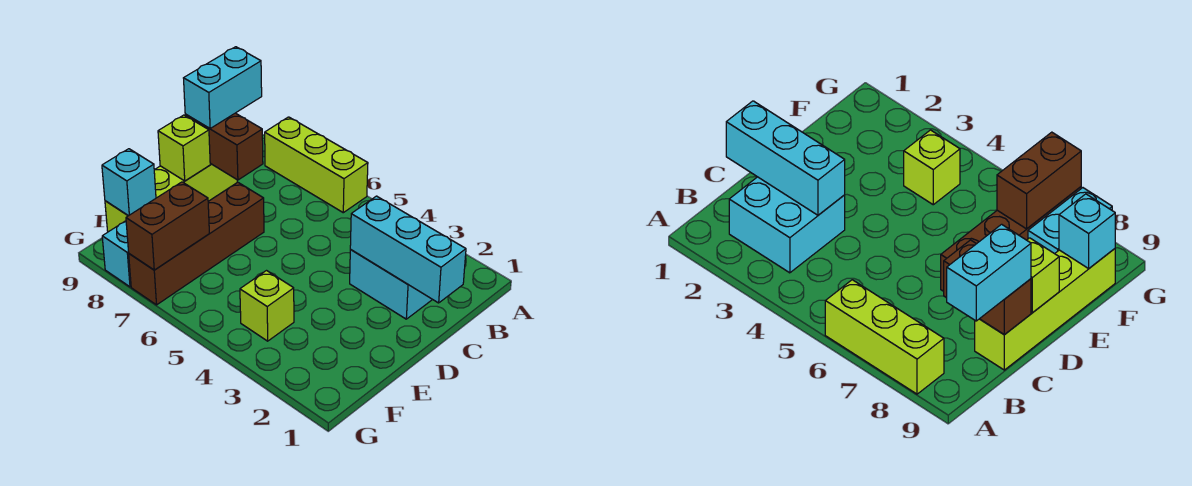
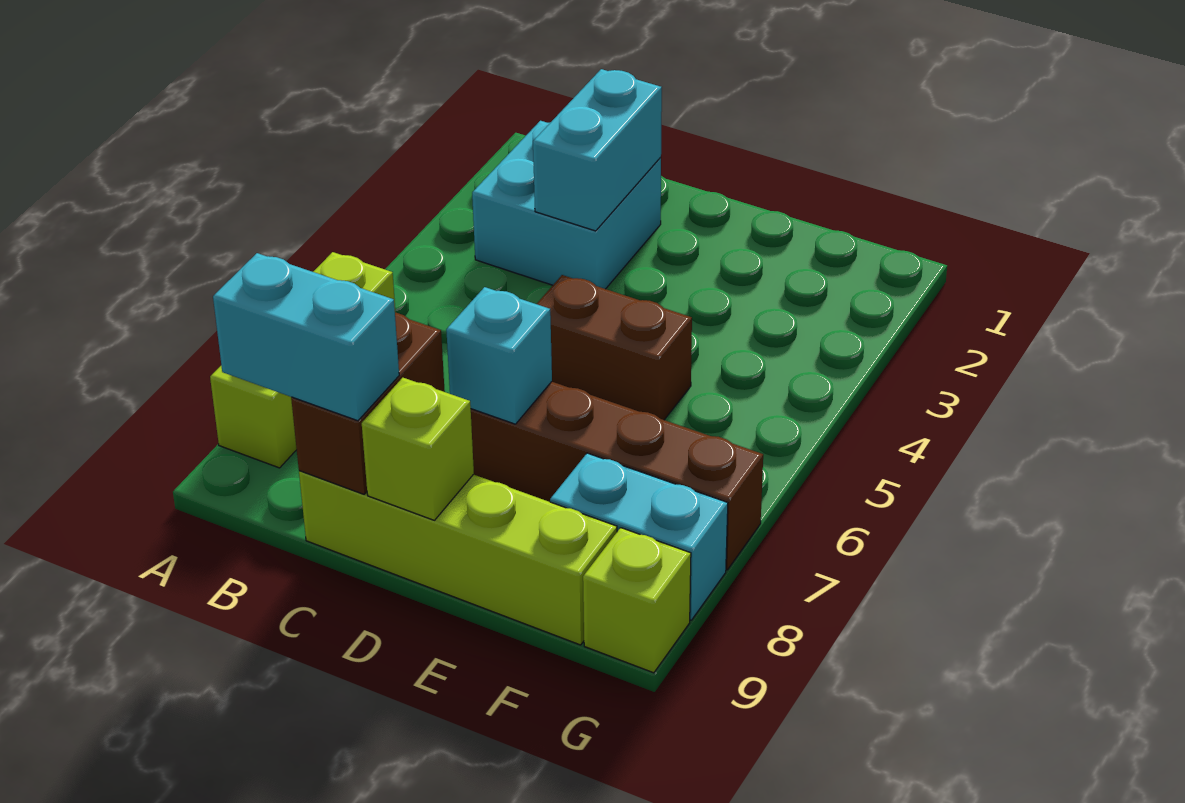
cyan 1x3 brick [350,196,466,303] -> cyan 1x2 brick [533,69,662,231]
lime 1x1 brick [240,271,294,341] -> lime 1x1 brick moved to [583,528,691,673]
brown 1x2 brick [126,182,209,270] -> brown 1x2 brick moved to [537,275,692,420]
cyan 1x1 brick [102,149,156,216] -> cyan 1x1 brick moved to [446,287,552,424]

